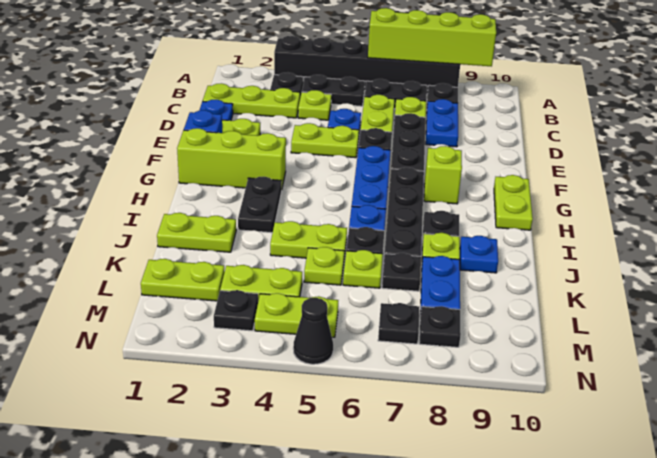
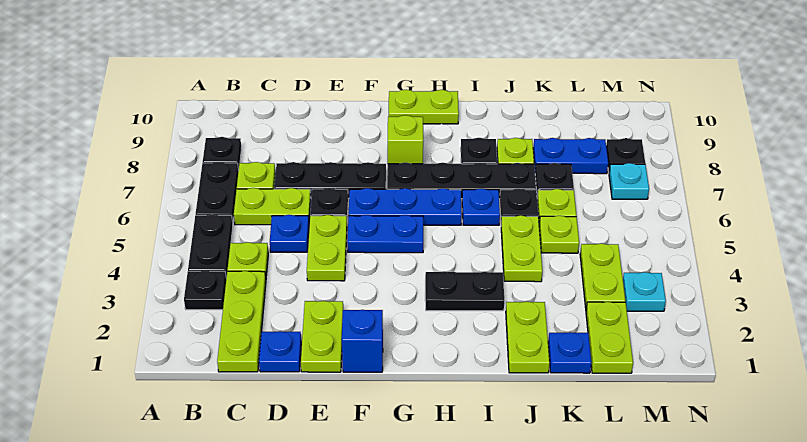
black 1x6 brick [274,36,460,95] -> none
lime 1x4 brick [368,8,496,66] -> none
blue 1x2 plate [426,99,458,147] -> blue 1x2 plate moved to [347,215,423,253]
lime 1x3 brick [177,128,286,188] -> none
blue 1x1 plate [460,236,498,273] -> blue 1x1 plate moved to [548,332,591,373]
black 1x1 plate [214,290,258,331] -> cyan 1x1 plate [623,272,666,311]
lime 1x2 plate [255,293,338,337] -> none
black 1x1 plate [378,303,419,344] -> cyan 1x1 plate [609,163,649,199]
black 1x1 cone [293,298,333,364] -> none

